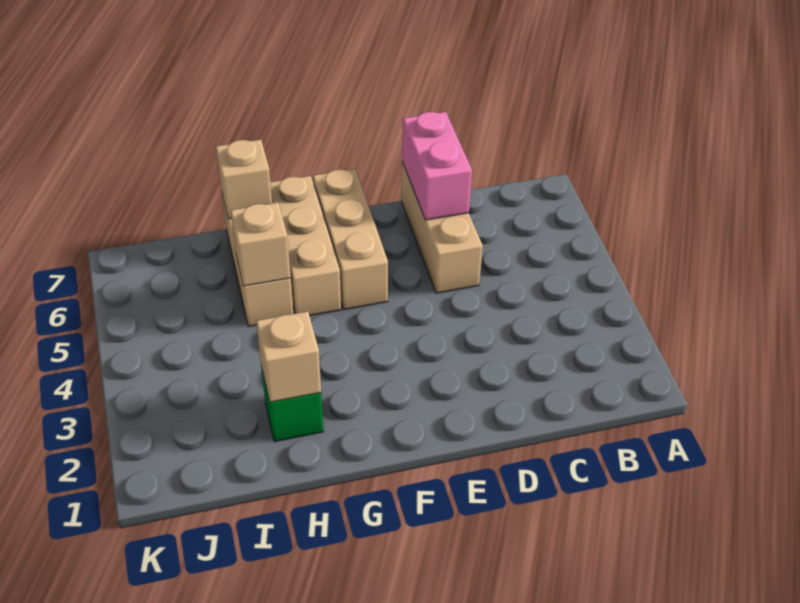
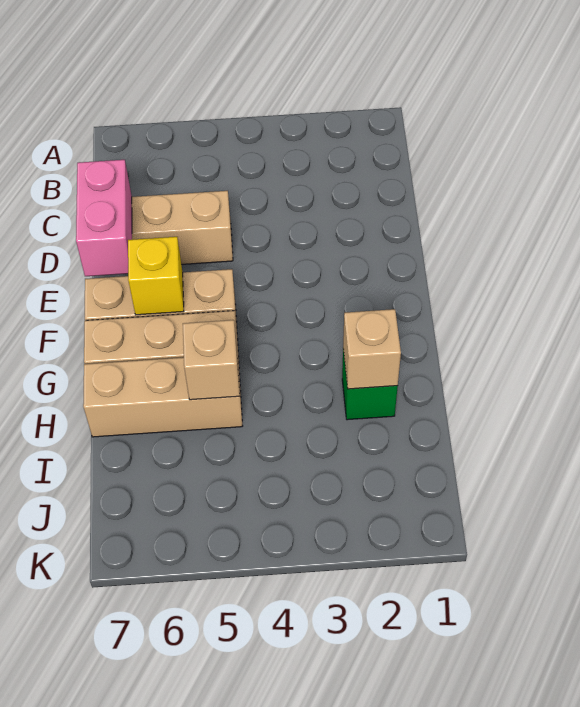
pink 1x2 brick [402,112,472,220] -> pink 1x2 brick turned to [76,160,132,276]
none -> yellow 1x1 brick [128,237,184,315]
tan 1x1 brick [216,139,272,219] -> none

